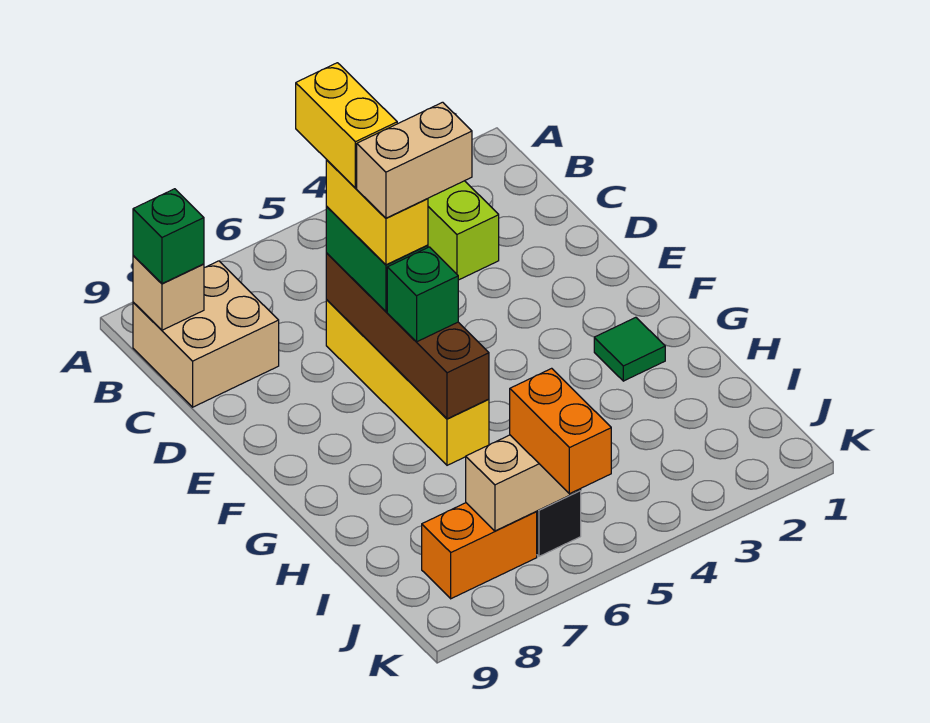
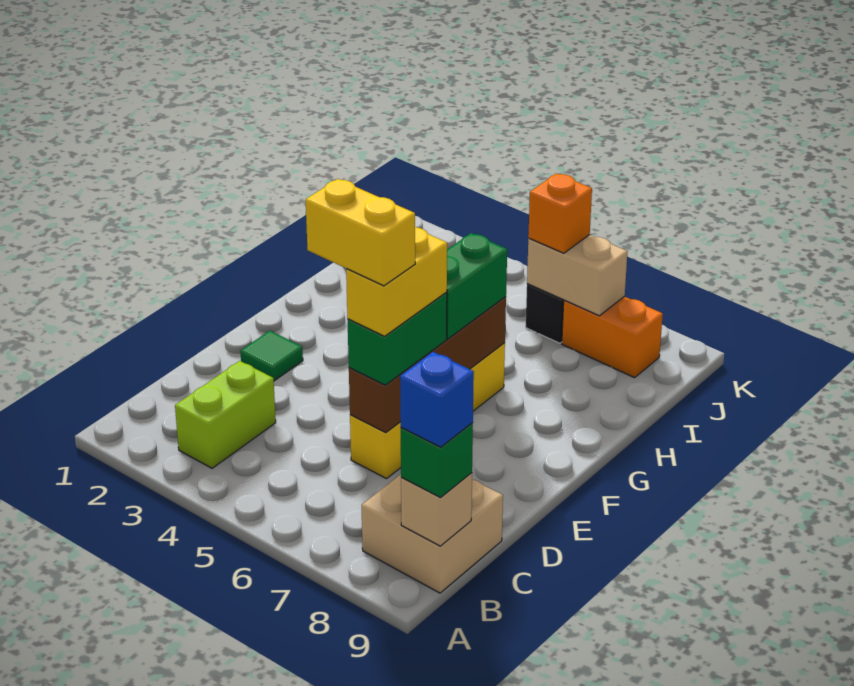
none -> blue 1x1 brick [400,352,474,447]
yellow 1x2 brick [296,63,397,188] -> yellow 1x2 brick turned to [306,179,415,286]
tan 1x2 brick [357,102,472,218] -> none
green 1x1 brick [387,247,458,342] -> green 1x2 brick [447,233,507,339]
green 1x1 tile [594,317,665,381] -> green 1x1 tile moved to [241,331,303,381]
orange 1x2 brick [510,368,611,494] -> orange 1x1 brick [528,173,592,253]

